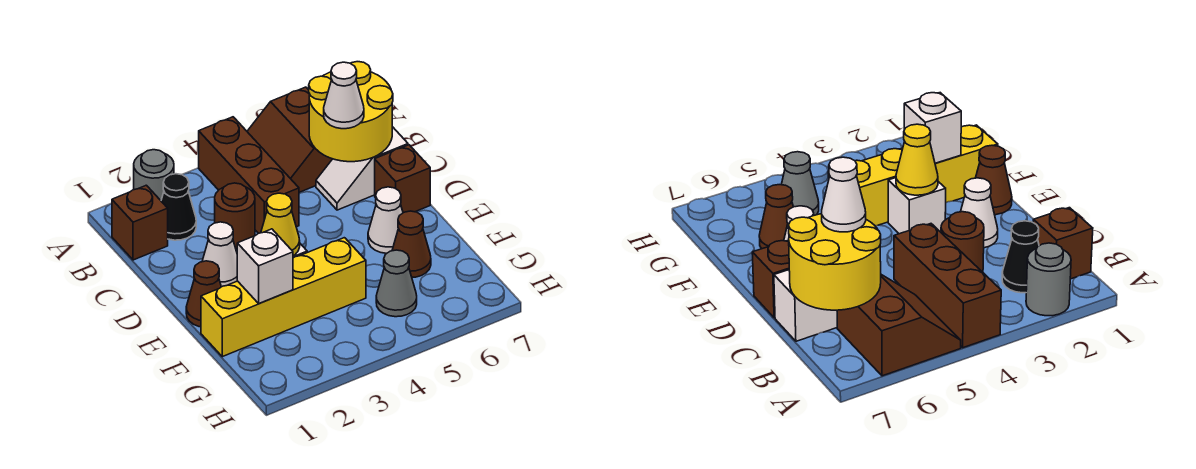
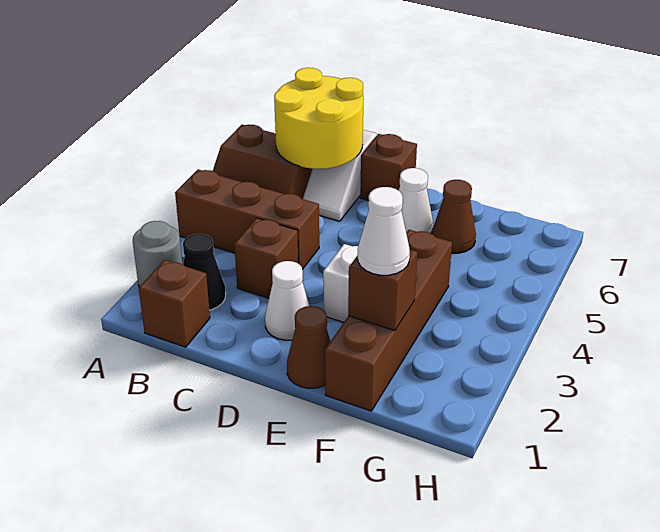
brown 1x1 round brick [215,183,255,249] -> brown 1x1 brick [234,218,298,298]
white 1x1 cone [324,62,364,129] -> white 1x1 cone moved to [358,187,410,275]
yellow 1x1 cone [261,193,300,256] -> none
yellow 1x4 brick [201,238,366,357] -> brown 1x4 brick [325,230,452,411]
white 1x1 brick [237,229,293,304] -> brown 1x1 brick [348,250,417,331]
grey 1x1 cone [376,250,417,317] -> none

